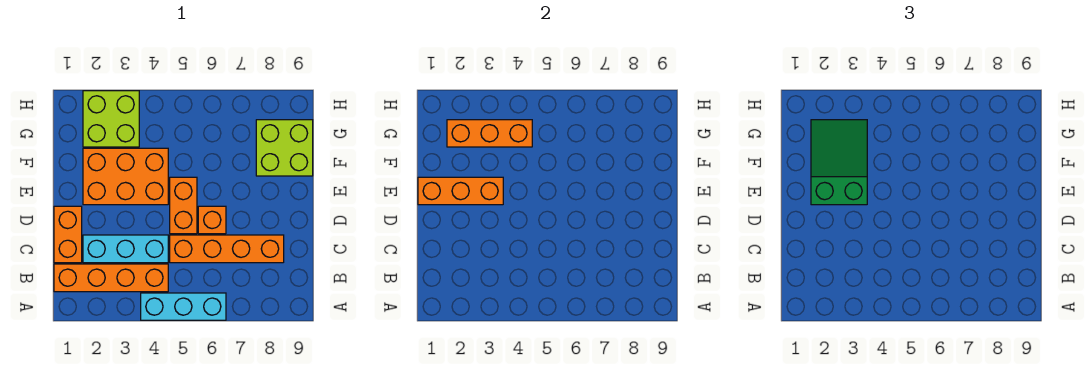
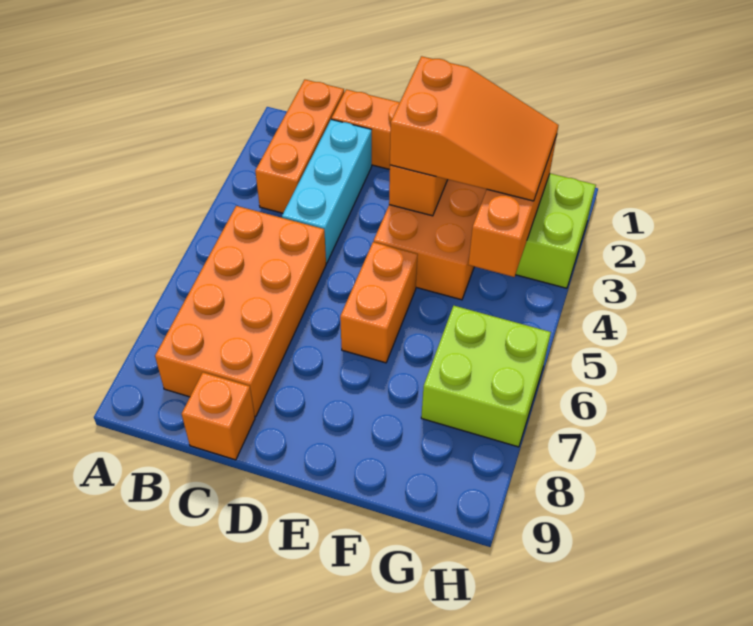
cyan 1x3 brick [141,293,226,320] -> none
orange 1x4 brick [54,264,168,292] -> orange 1x3 brick [255,80,344,213]
orange 1x4 brick [170,235,284,263] -> orange 2x4 brick [155,206,326,417]
orange 1x2 brick [170,177,197,234] -> orange 1x2 brick turned to [340,242,418,363]
orange 1x1 brick [198,206,226,234] -> orange 1x1 brick moved to [182,373,255,460]
green 2x3 slope [811,120,867,205] -> orange 2x3 slope [390,56,559,201]
lime 2x2 brick [256,120,313,176] -> lime 2x2 brick moved to [421,306,551,447]

